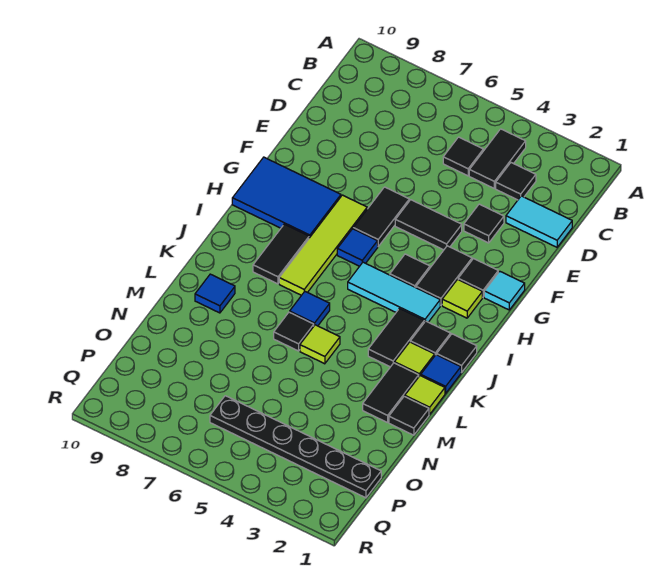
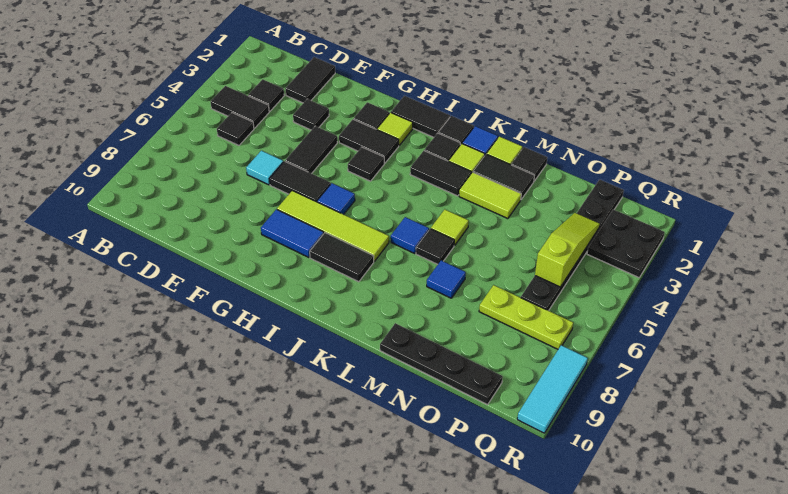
cyan 1x2 tile [506,196,572,247] -> black 1x2 tile [285,57,335,103]
cyan 1x1 tile [484,271,525,310] -> cyan 1x1 tile moved to [246,151,283,185]
blue 2x3 tile [232,157,341,238] -> blue 1x2 tile [261,209,324,257]
none -> black 1x2 tile [391,96,450,137]
cyan 1x3 tile [348,262,440,322] -> cyan 1x3 tile moved to [517,345,588,433]
none -> lime 1x2 tile [459,172,521,219]
blue 1x1 tile [195,274,235,313] -> blue 1x1 tile moved to [427,260,466,298]
none -> black 1x4 plate [380,323,503,405]
none -> lime 1x3 plate [479,285,573,349]
none -> lime 1x3 slope [535,213,600,287]
none -> black 2x2 plate [587,209,665,277]

